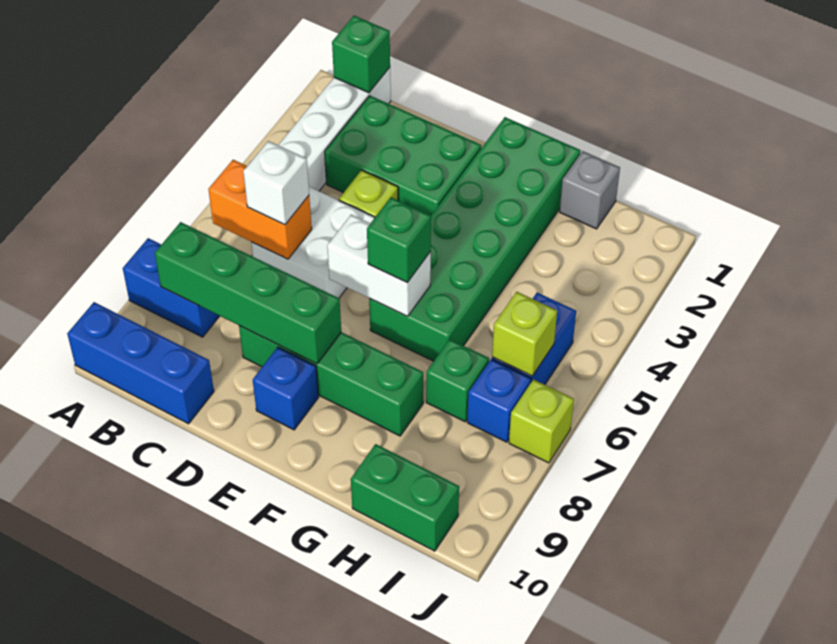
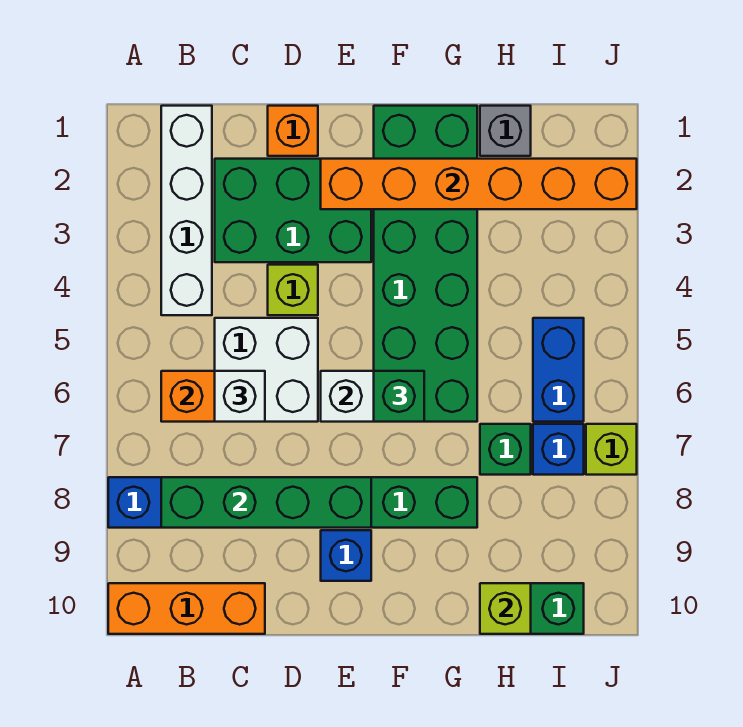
blue 1x3 brick [67,302,214,424] -> orange 1x3 brick [108,583,265,634]
green 1x1 brick [332,16,390,93] -> none
none -> orange 1x1 brick [268,106,318,156]
none -> orange 1x6 brick [321,159,637,209]
lime 1x1 brick [492,292,557,376] -> lime 1x1 brick moved to [480,583,531,634]

